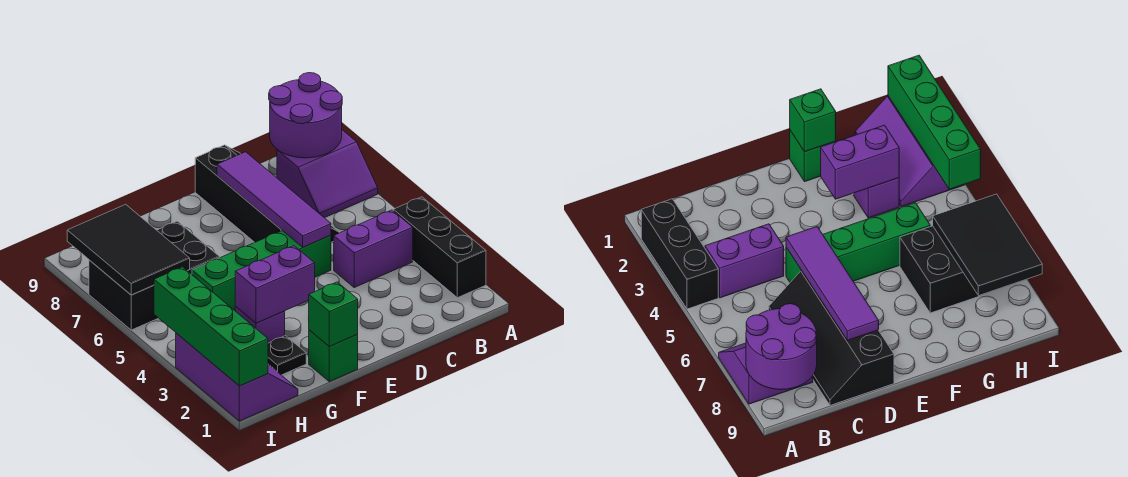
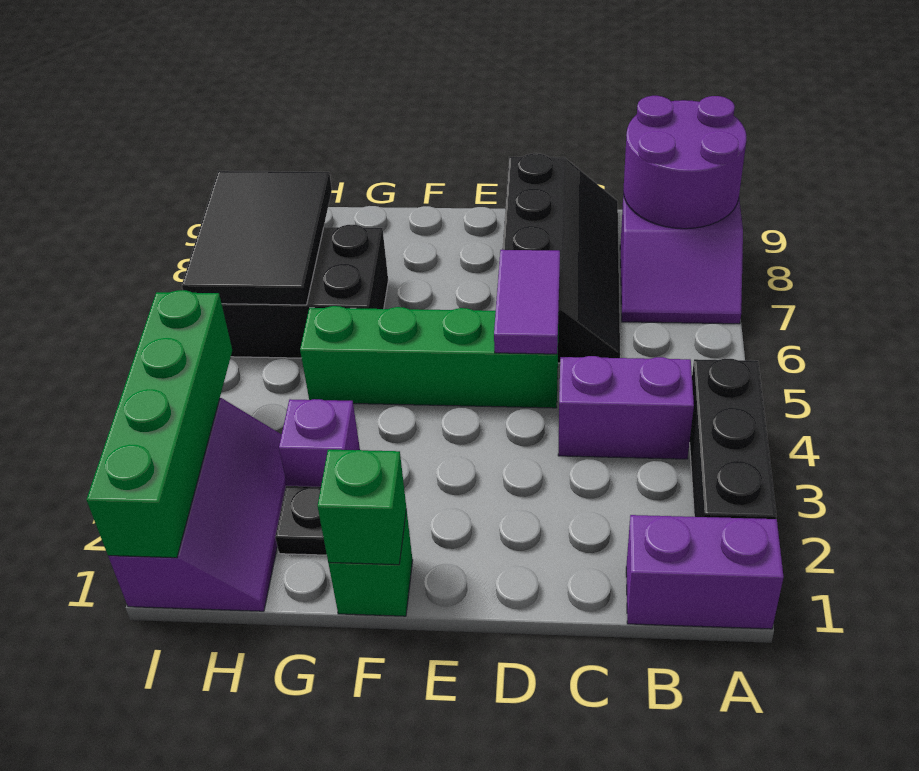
purple 1x4 tile [217,152,331,247] -> purple 1x2 tile [494,250,560,354]
purple 1x2 brick [235,246,315,323] -> purple 1x2 brick moved to [626,515,784,629]

